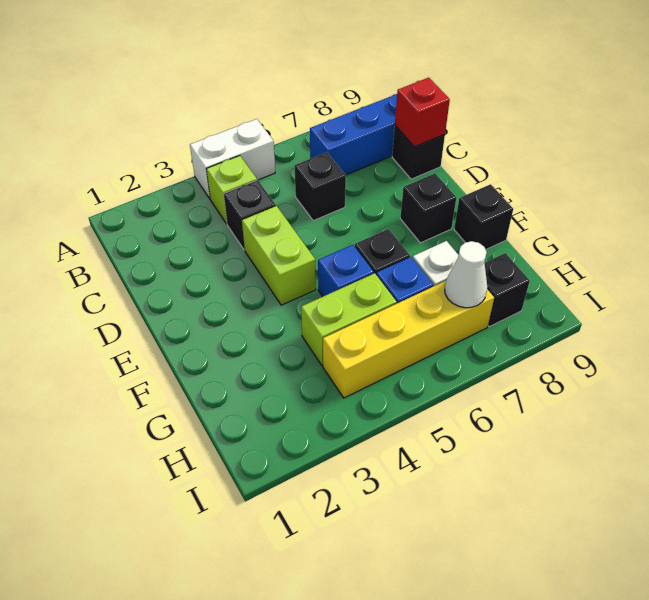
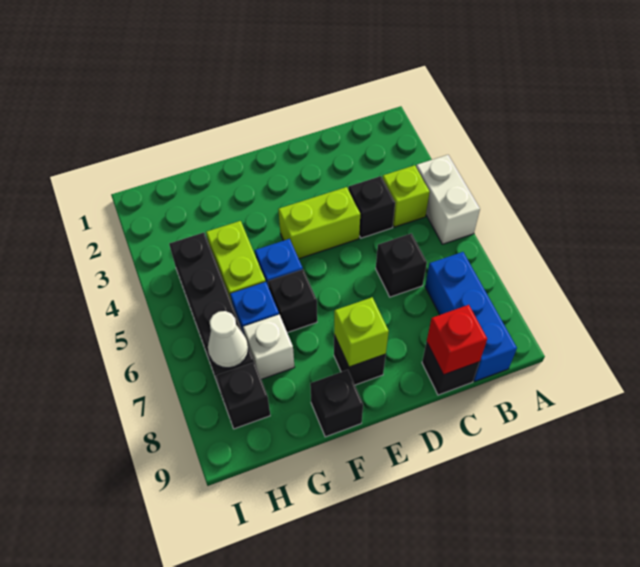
none -> lime 1x1 brick [334,297,389,367]
yellow 1x4 brick [323,281,494,398] -> black 1x4 brick [169,233,254,390]

